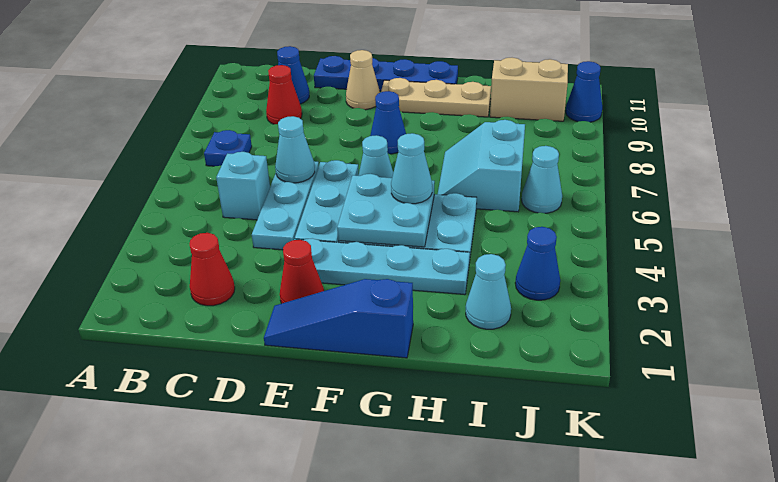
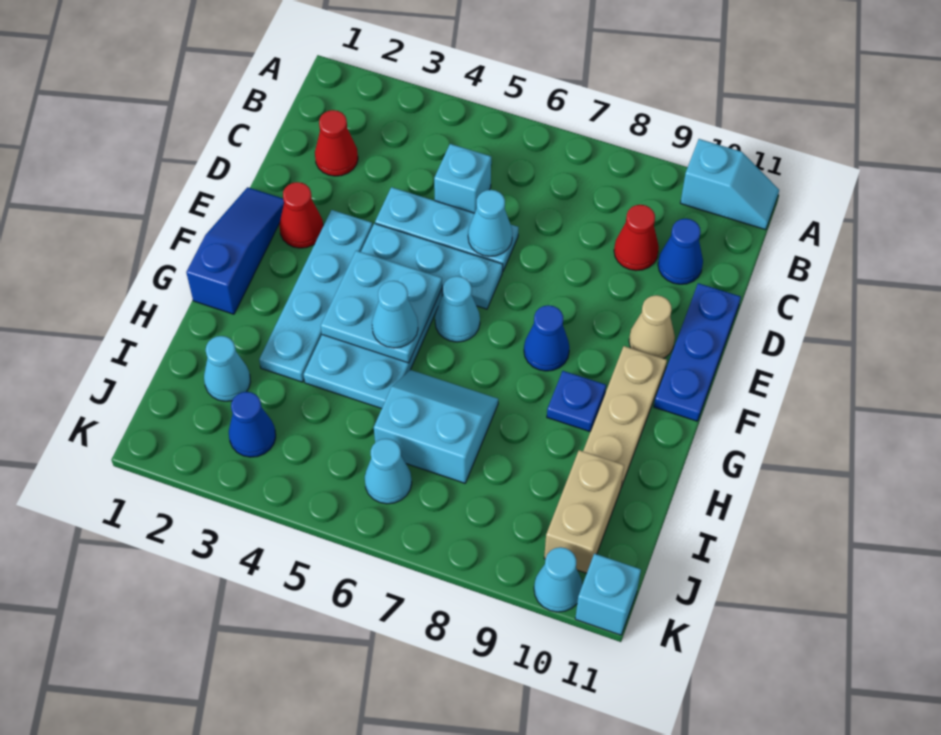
none -> cyan 1x2 slope [681,139,779,230]
blue 1x1 plate [204,130,252,166] -> blue 1x1 plate moved to [547,371,606,432]
blue 1x4 plate [314,56,458,91] -> blue 1x3 plate [654,283,741,421]
blue 1x1 cone [566,61,602,122] -> cyan 1x1 cone [534,547,582,612]
none -> cyan 1x1 brick [575,554,641,635]

